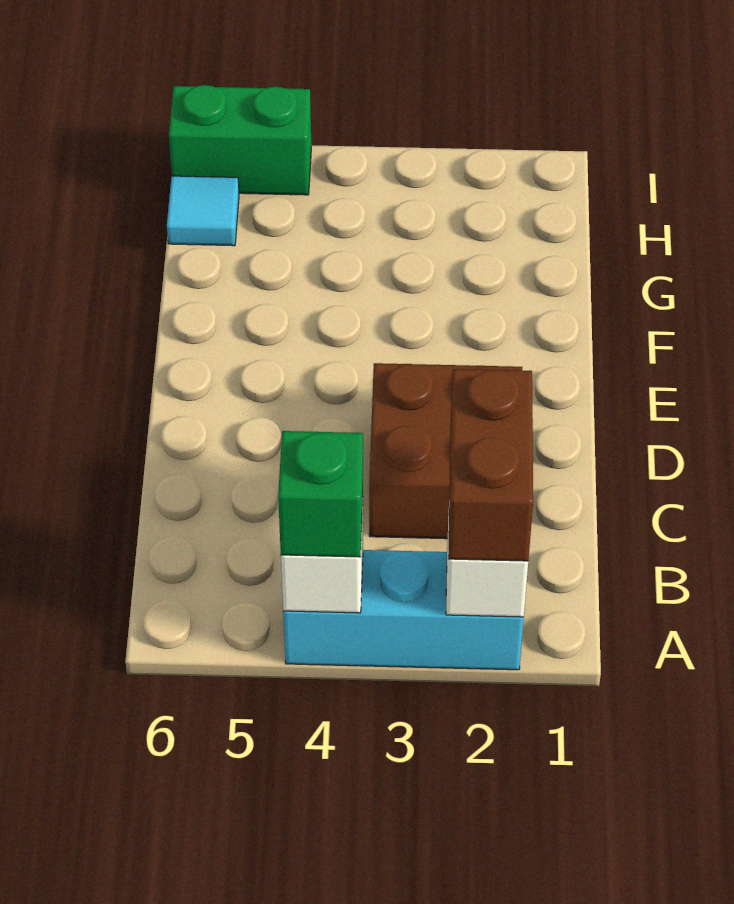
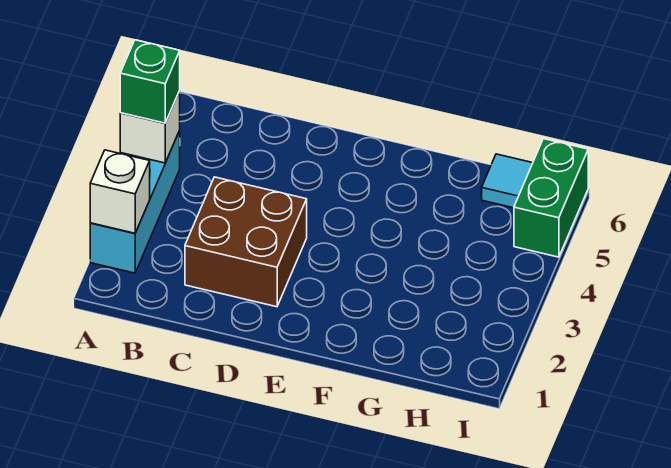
brown 1x2 brick [448,369,533,561] -> none

